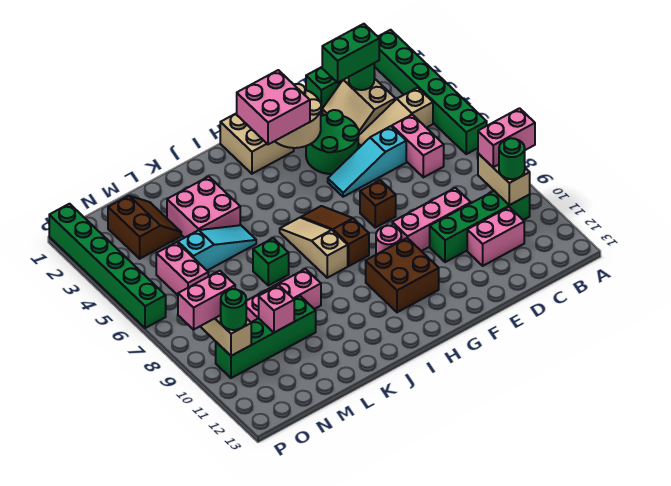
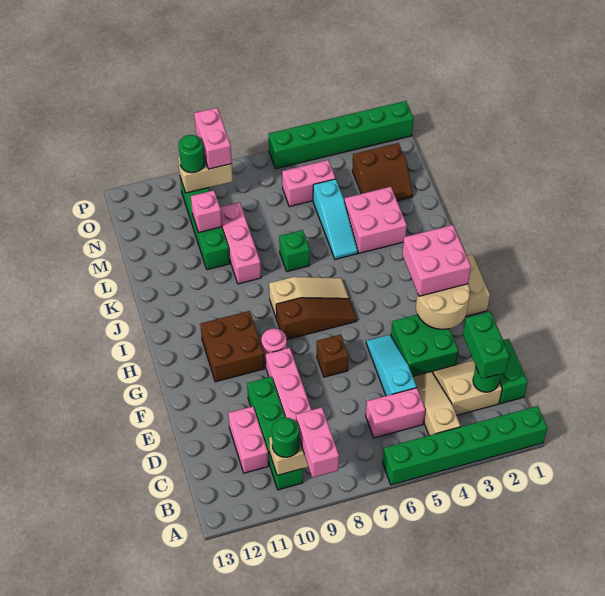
green 2x2 round brick [306,110,359,174] -> green 2x2 brick [391,315,458,376]

